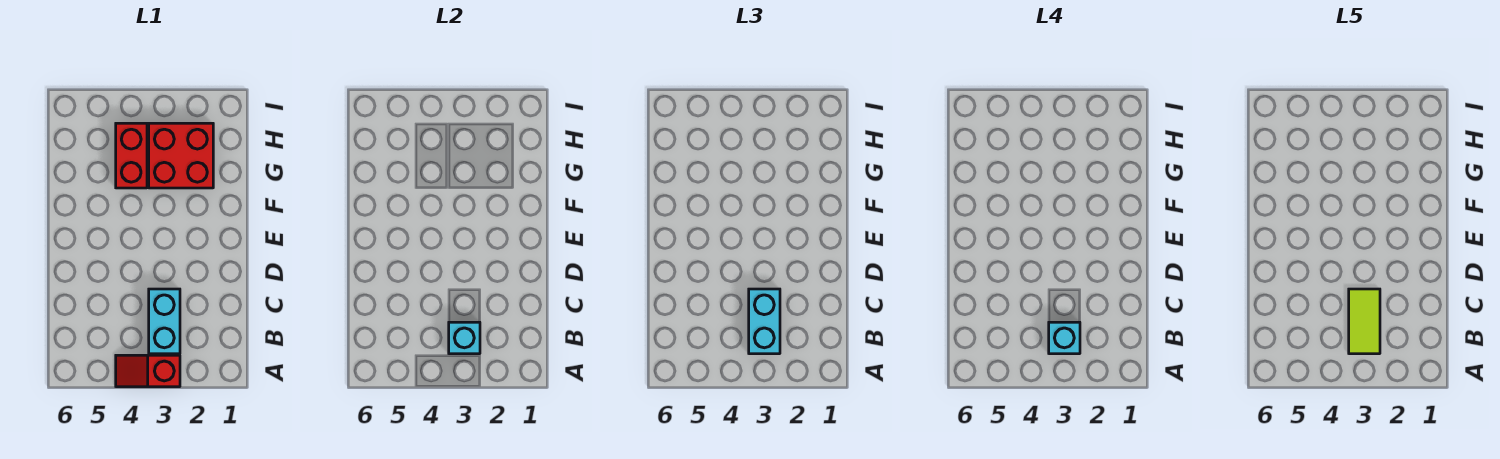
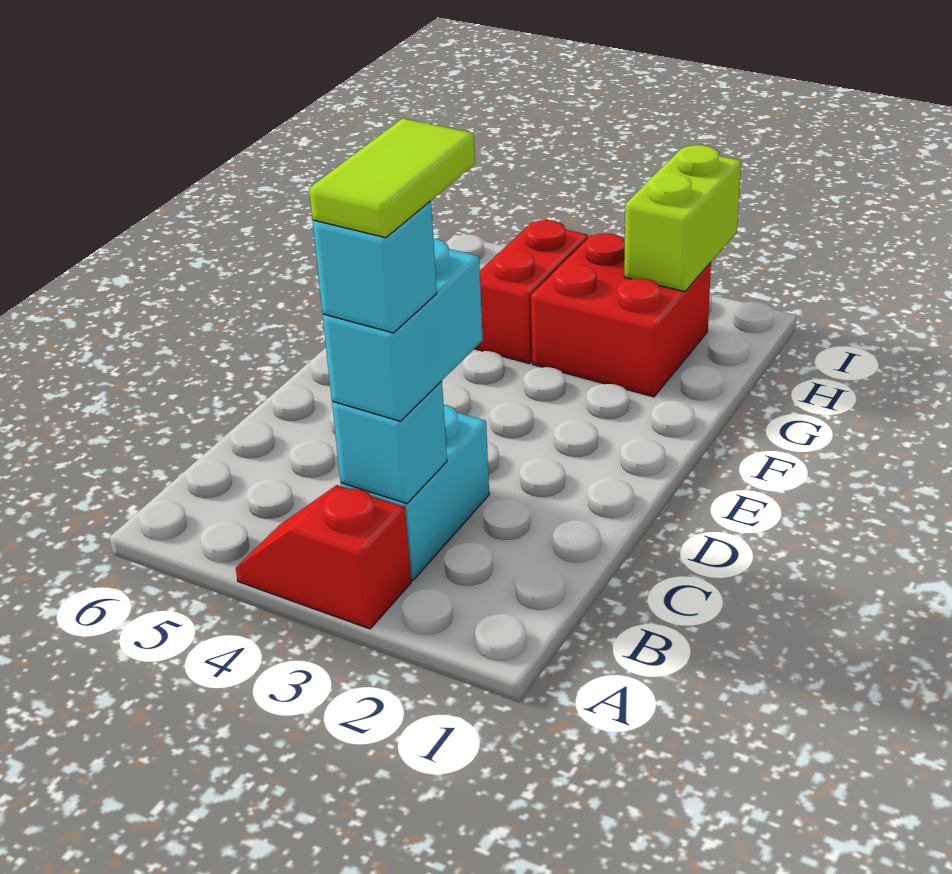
none -> lime 1x2 brick [624,145,741,292]

